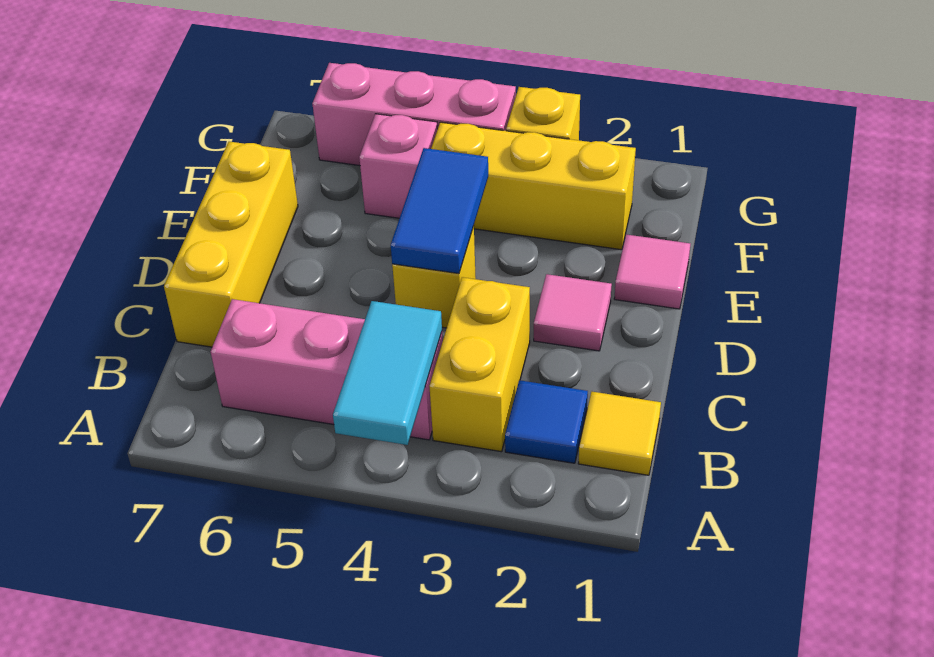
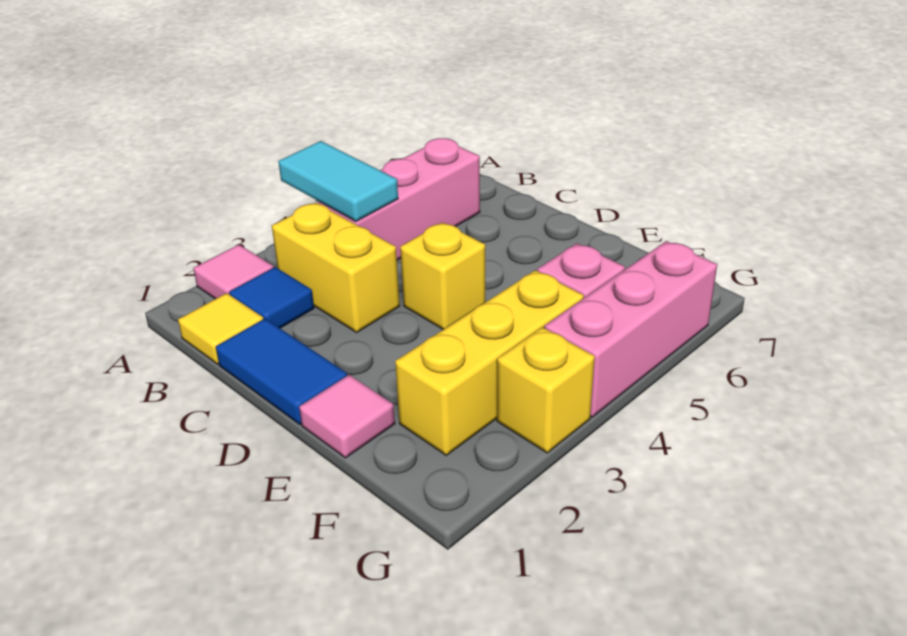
yellow 1x3 brick [164,142,298,347] -> none
pink 1x1 tile [534,274,612,351] -> pink 1x1 tile moved to [193,245,274,299]
blue 1x2 tile [391,148,488,274] -> blue 1x2 tile moved to [216,319,347,424]

